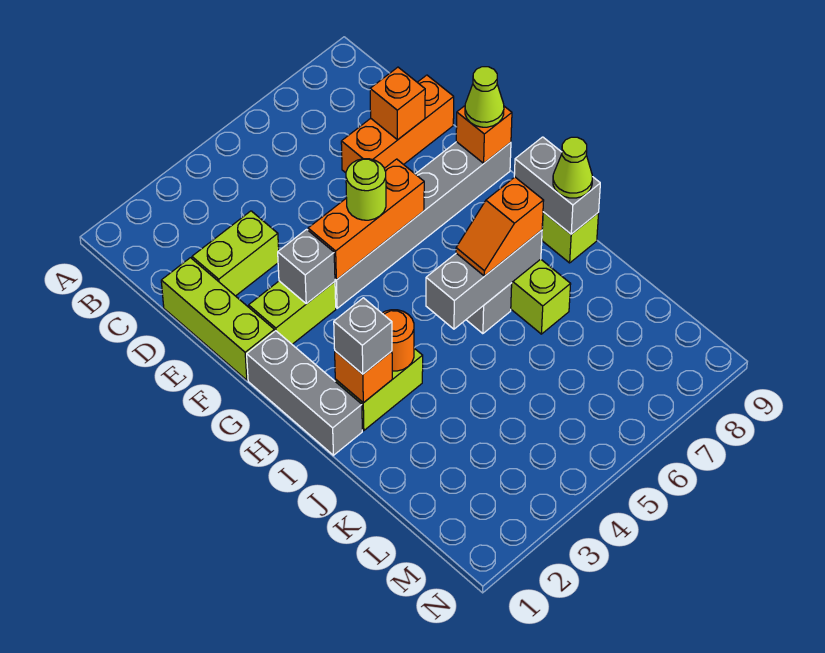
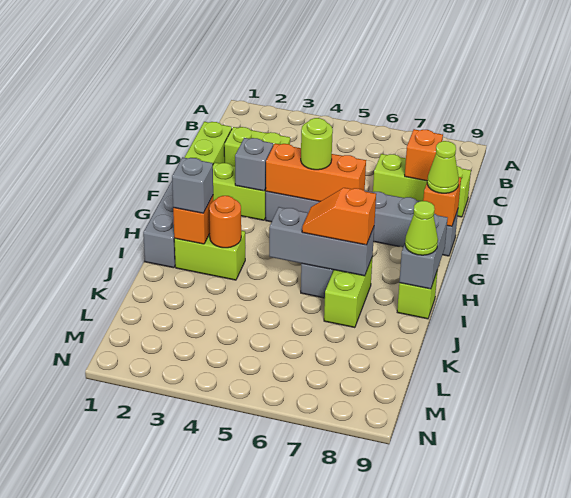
orange 1x3 brick [341,75,454,173] -> lime 1x3 brick [373,154,471,217]

